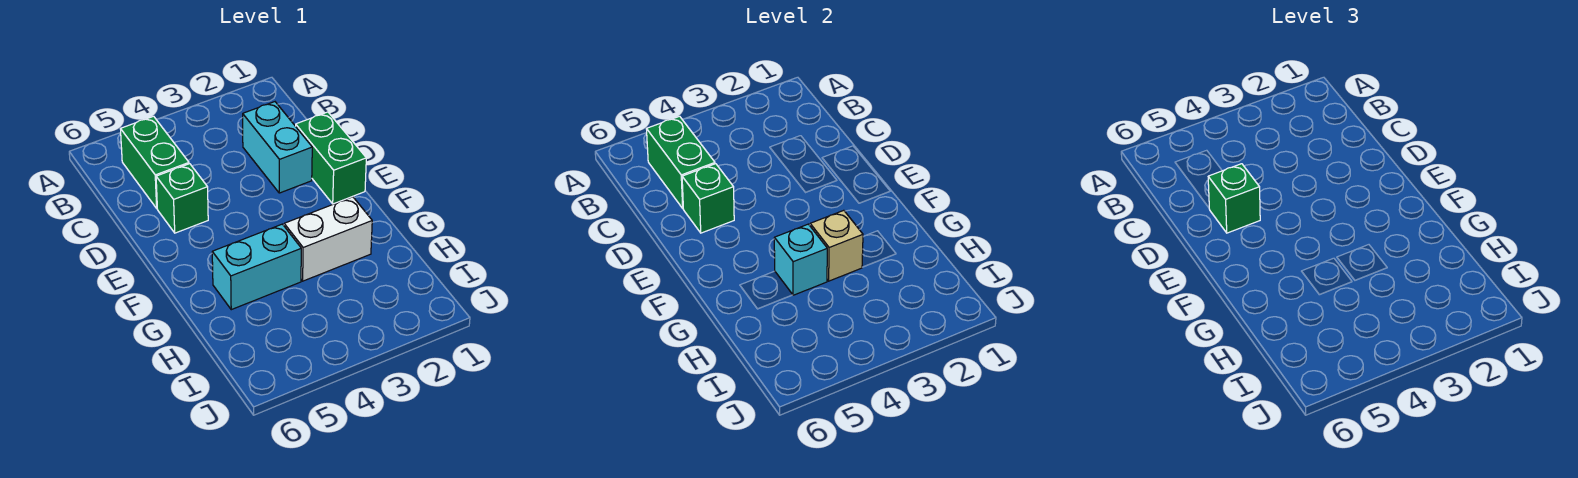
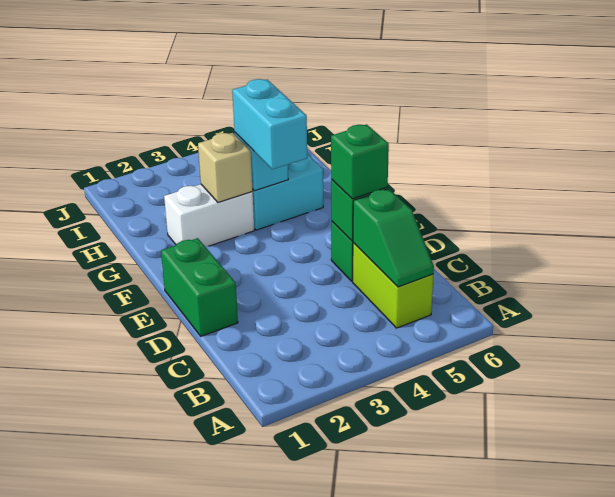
green 1x2 brick [121,116,189,208] -> lime 1x2 brick [353,243,433,328]
green 1x2 brick [647,116,715,208] -> green 1x2 slope [353,189,434,287]
cyan 1x2 brick [243,102,312,193] -> cyan 1x2 brick moved to [232,79,307,169]

